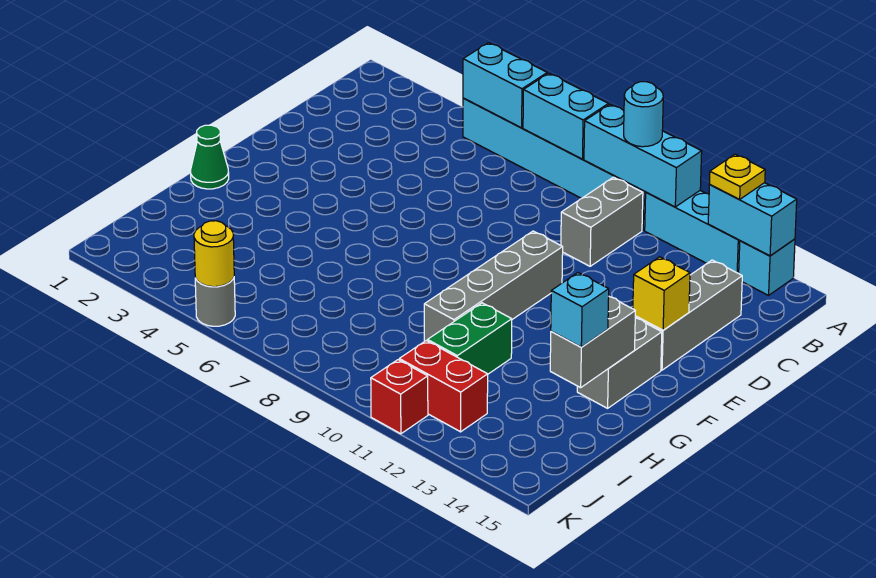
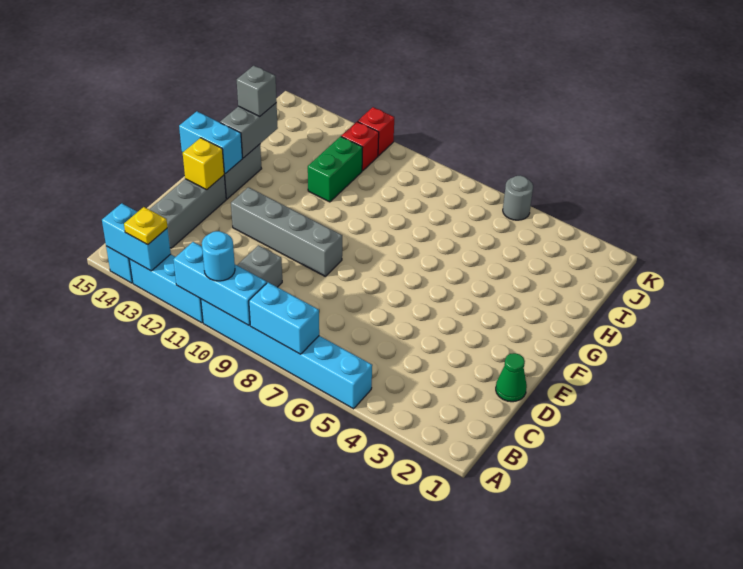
cyan 1x2 brick [463,43,547,128] -> cyan 1x2 brick moved to [179,111,243,174]
grey 1x4 brick [424,231,563,341] -> grey 1x4 brick turned to [231,187,342,276]
green 1x1 cone [191,125,229,189] -> green 1x1 cone moved to [496,353,527,402]
cyan 1x1 brick [551,273,609,347] -> grey 1x1 brick [237,66,277,116]
red 1x2 brick [399,341,488,432] -> red 1x1 brick [341,122,379,171]
yellow 1x1 round brick [194,221,234,287] -> none

